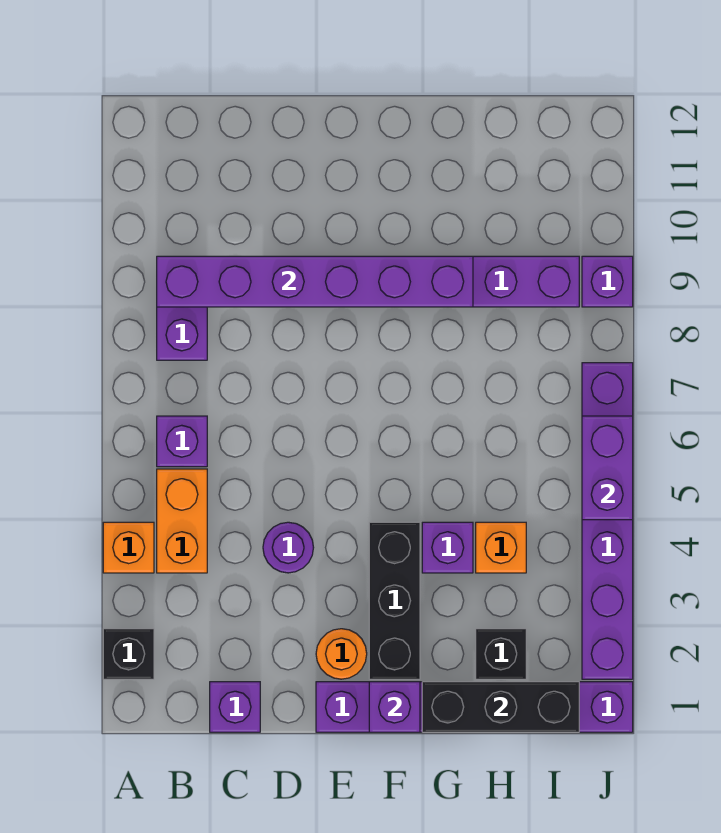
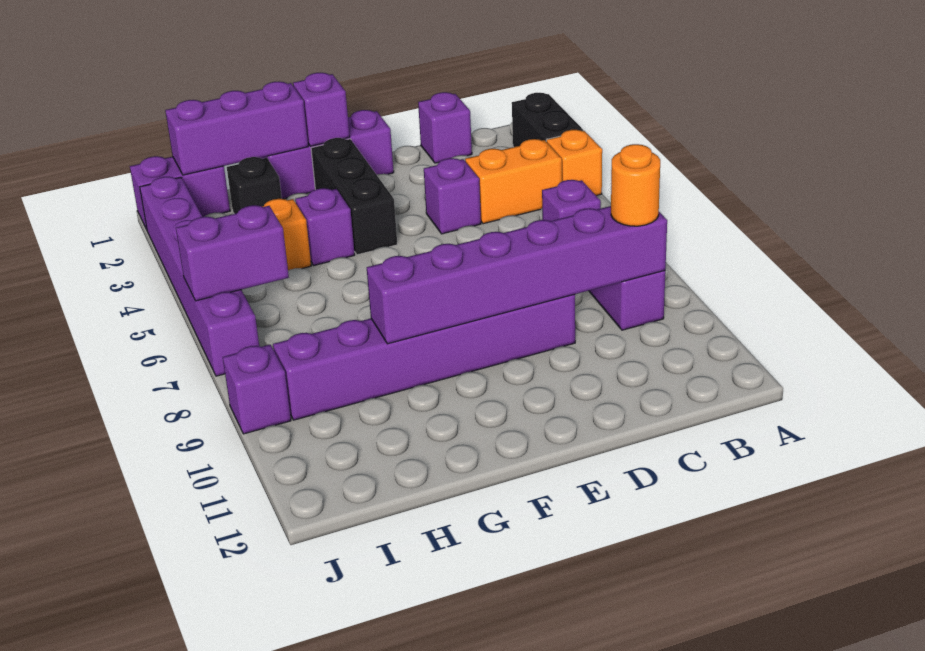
black 1x1 brick [103,629,154,679] -> black 1x2 brick [512,93,583,147]
orange 1x2 brick [157,469,207,573] -> orange 1x2 brick turned to [465,139,562,224]
purple 1x1 round brick [263,522,314,573] -> purple 1x1 brick [424,158,481,234]
orange 1x1 round brick [316,629,367,679] -> orange 1x1 round brick moved to [611,144,660,226]
black 1x3 brick [422,682,579,732] -> purple 1x3 brick [165,82,308,175]
purple 1x2 brick [582,416,633,520] -> purple 1x2 brick turned to [176,205,289,301]

